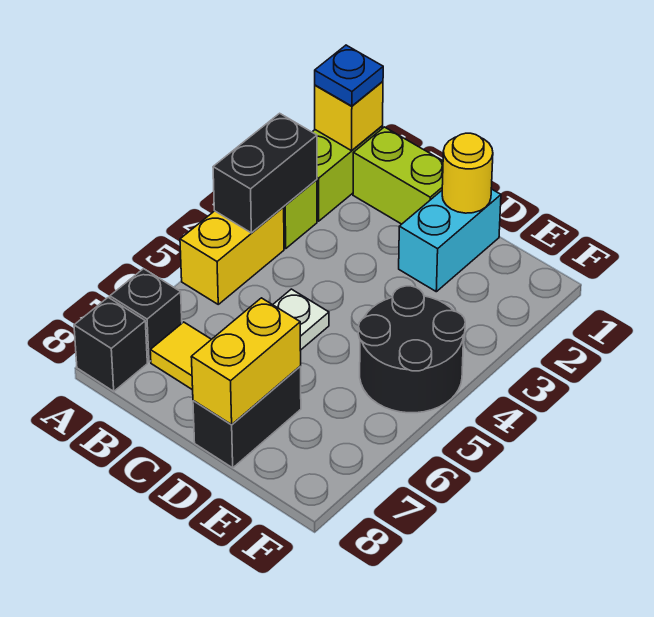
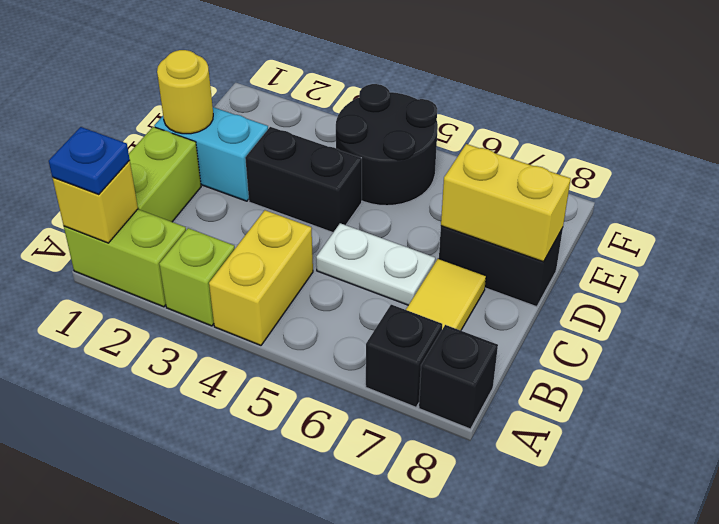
black 1x2 brick [213,113,317,233] -> black 1x2 brick moved to [245,127,362,233]
yellow 1x2 brick [180,207,284,304] -> yellow 1x2 brick turned to [209,210,313,345]

